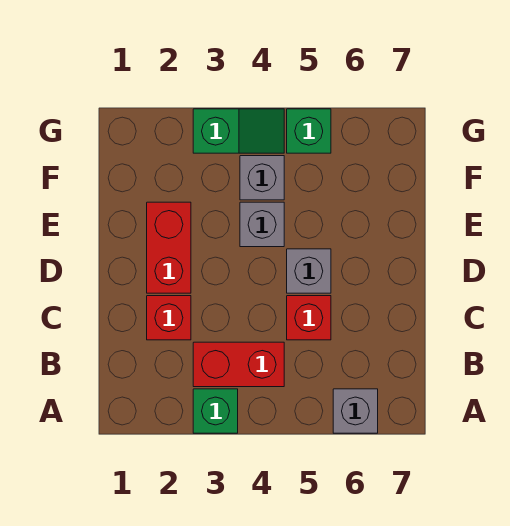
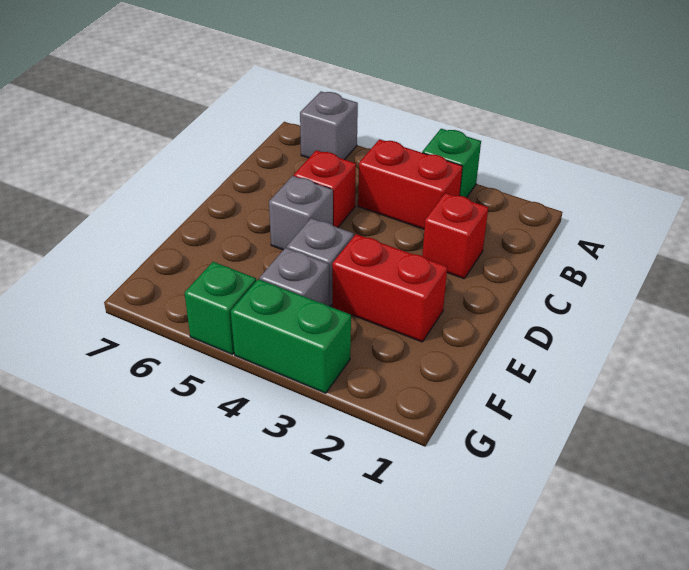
red 1x2 brick [147,202,191,293] -> red 1x2 brick turned to [332,234,447,342]
green 1x2 slope [193,109,284,153] -> green 1x2 brick [231,279,351,393]

